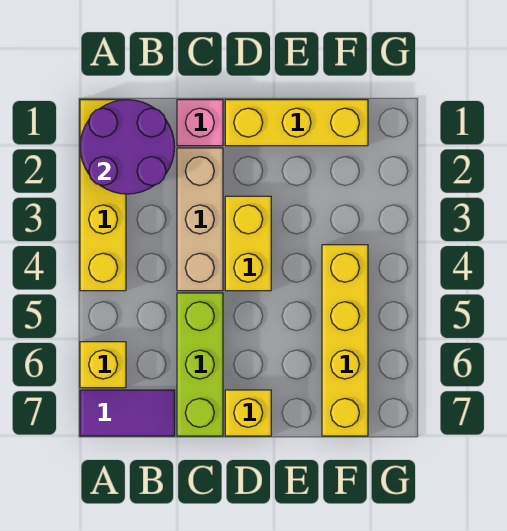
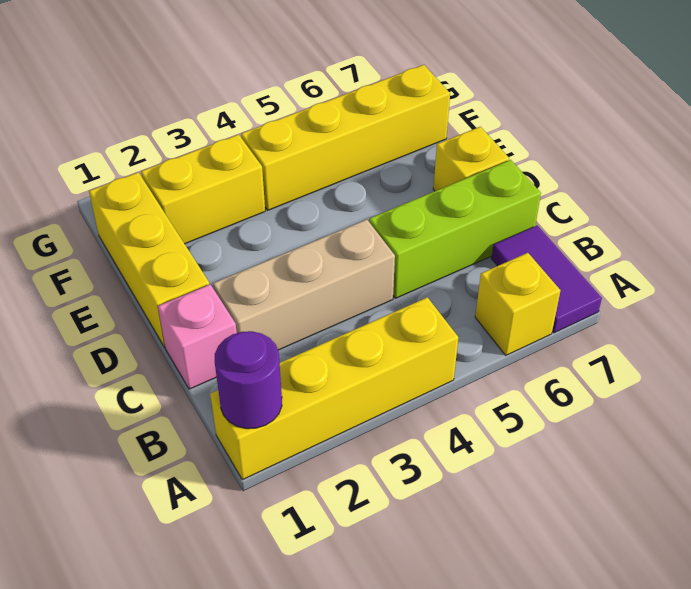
purple 2x2 round brick [80,100,175,194] -> purple 1x1 round brick [215,331,282,429]
yellow 1x2 brick [225,196,271,291] -> yellow 1x2 brick moved to [141,135,265,244]

